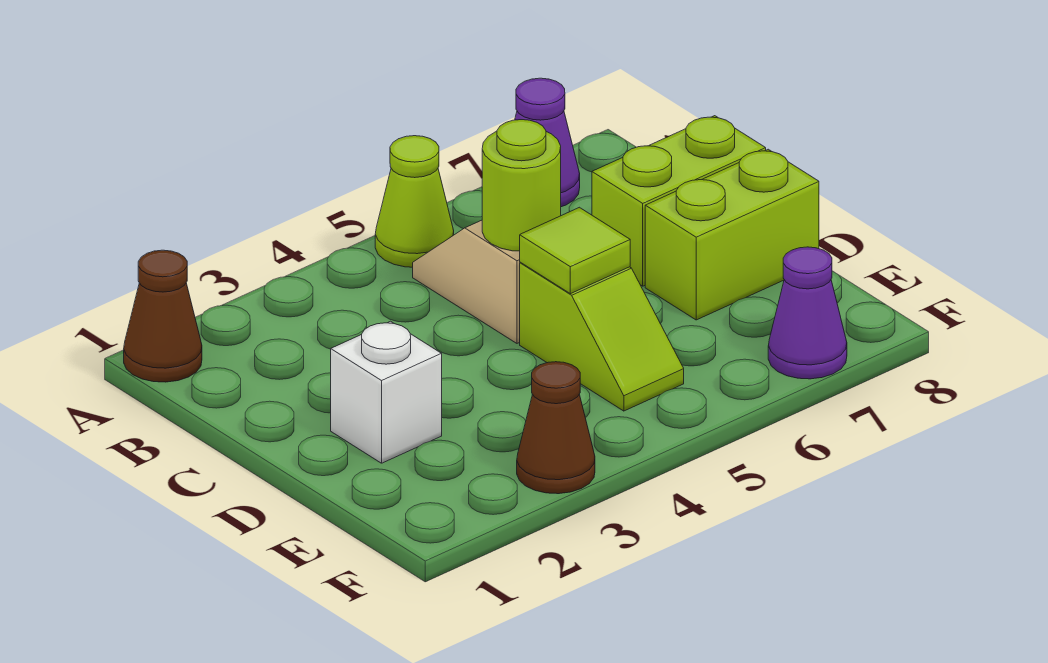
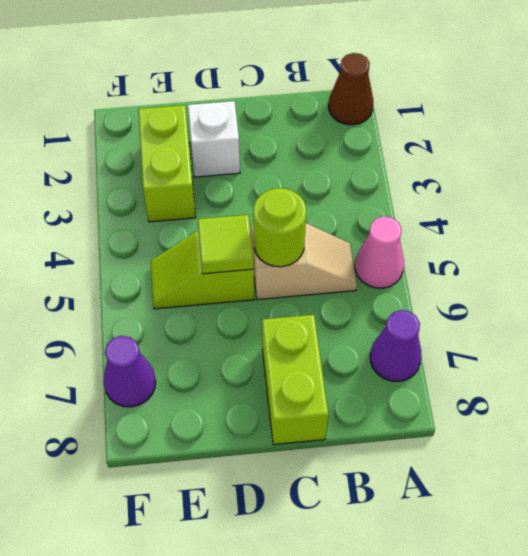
lime 1x1 cone [375,136,454,267] -> pink 1x1 cone [355,216,404,288]
lime 1x2 brick [645,149,819,320] -> lime 1x2 brick moved to [138,105,196,222]
brown 1x1 cone [517,362,595,494] -> none

